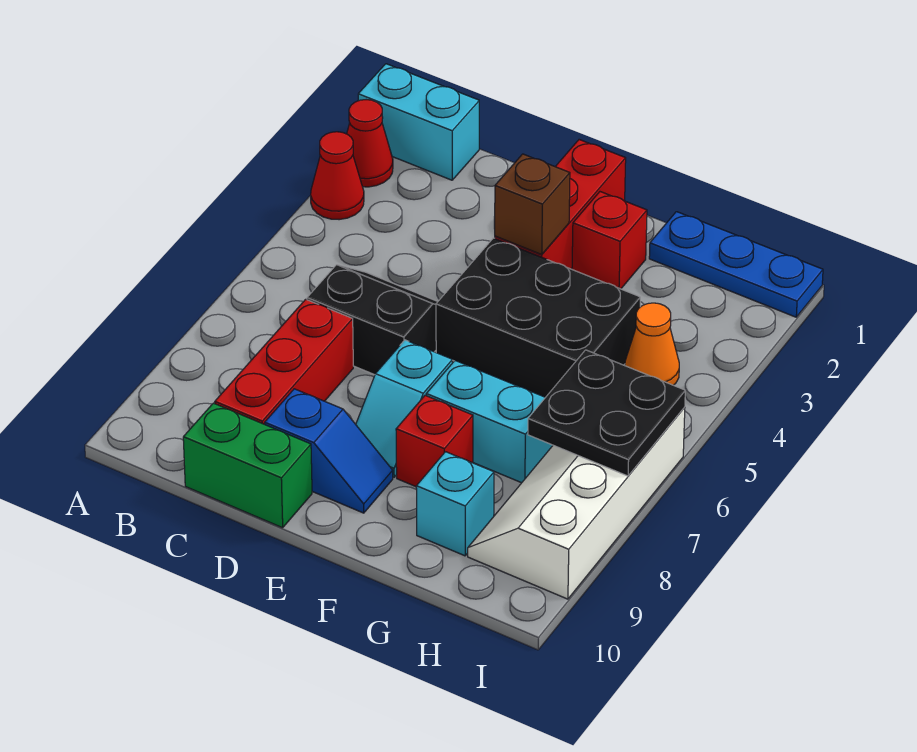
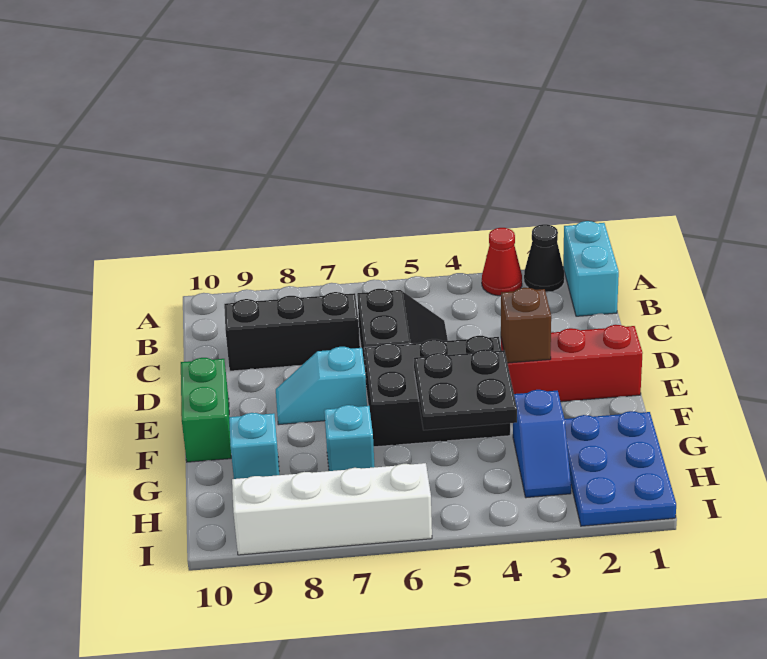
red 1x1 cone [347,100,393,187] -> black 1x1 cone [524,224,564,292]
red 1x3 brick [215,299,353,424] -> black 1x3 brick [224,292,360,371]
green 1x2 brick [183,403,312,528] -> green 1x2 brick moved to [181,358,231,462]
blue 1x2 slope [265,389,393,513] -> blue 1x2 slope moved to [513,390,571,498]
black 2x3 brick [436,238,640,397] -> black 2x3 brick turned to [364,336,510,447]
red 1x1 brick [572,192,647,289] -> none
cyan 1x2 brick [426,361,553,483] -> cyan 1x1 brick [324,405,375,471]
red 1x1 brick [396,395,473,487] -> none
blue 1x3 plate [649,212,823,317] -> blue 2x3 plate [565,411,676,526]
orange 1x1 cone [625,303,679,385] -> none
black 2x2 plate [528,350,685,476] -> black 2x2 plate moved to [414,349,517,430]

